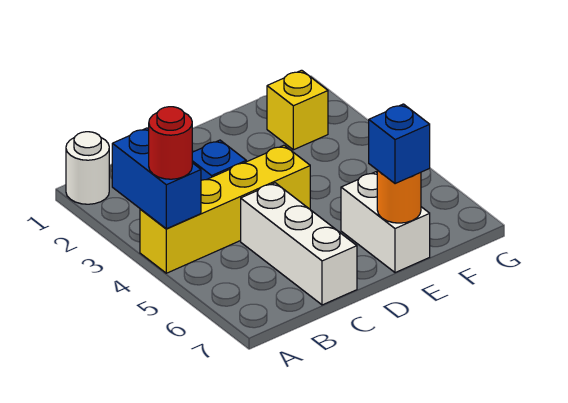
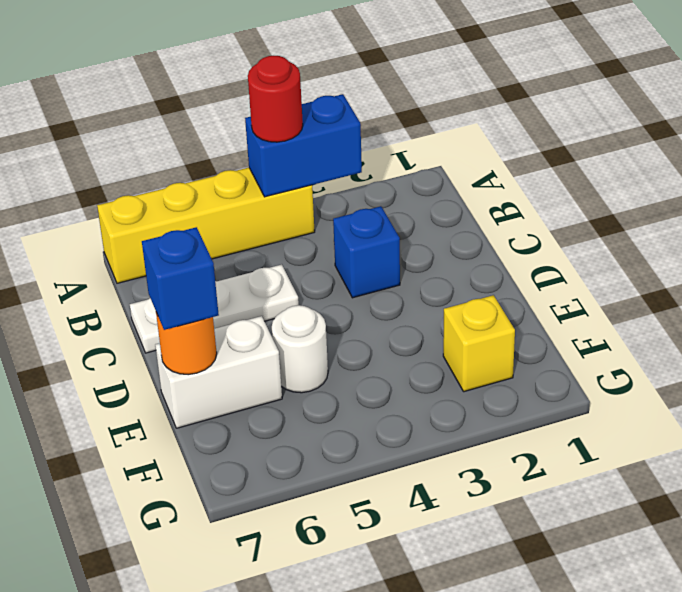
white 1x1 round brick [66,132,109,204] -> white 1x1 round brick moved to [272,305,328,393]
yellow 1x4 brick [140,145,310,273] -> yellow 1x4 brick turned to [97,168,315,283]
white 1x3 brick [241,183,357,305] -> white 1x3 plate [130,264,299,353]

